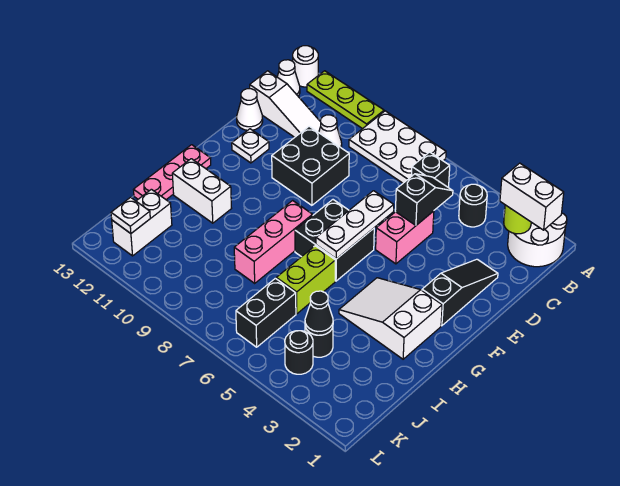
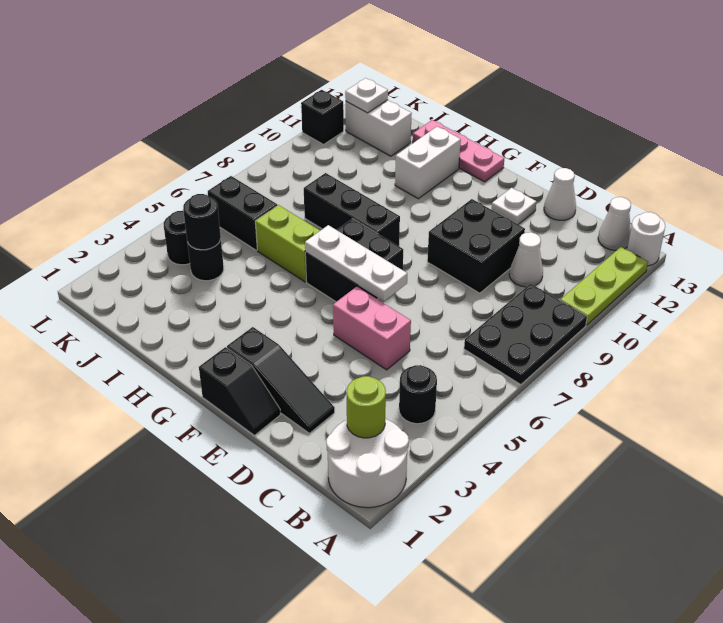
white 2x3 plate [349,111,446,183] -> black 2x3 plate [464,284,587,385]
white 1x2 brick [500,163,564,230] -> none
black 1x1 brick [412,152,450,188] -> black 1x1 brick moved to [301,90,344,145]
black 1x2 slope [395,174,453,225] -> black 1x2 slope moved to [199,347,281,435]
white 1x3 slope [250,71,321,137] -> none
white 2x3 slope [339,278,442,359] -> none
pink 1x3 brick [234,200,313,283] -> black 1x3 brick [304,173,400,246]
black 1x1 cone [305,291,333,335] -> black 1x1 round brick [183,194,221,250]

